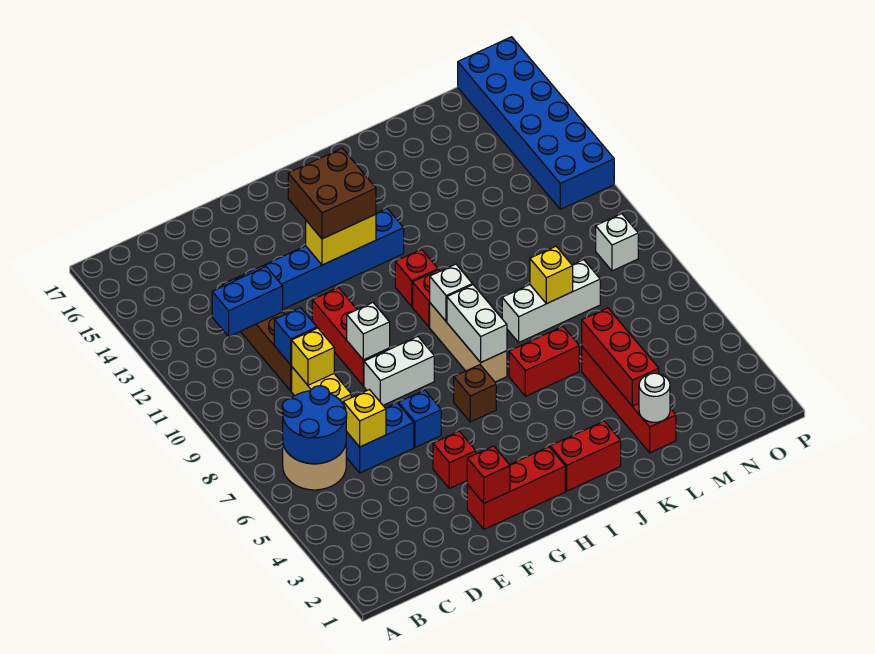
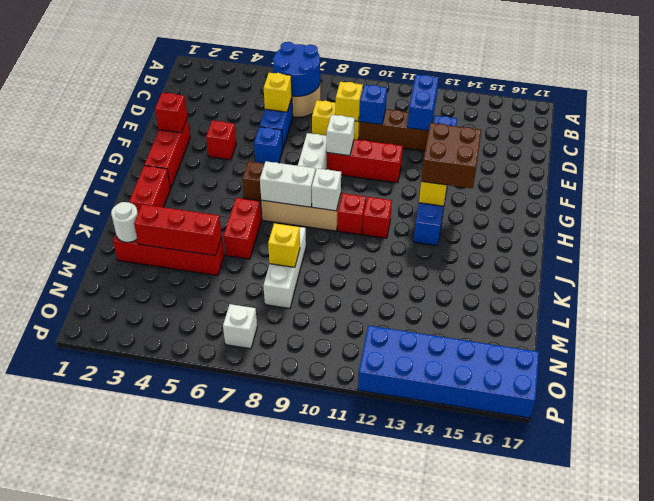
white 1x1 brick [596,214,638,271] -> white 1x1 brick moved to [223,304,257,349]

